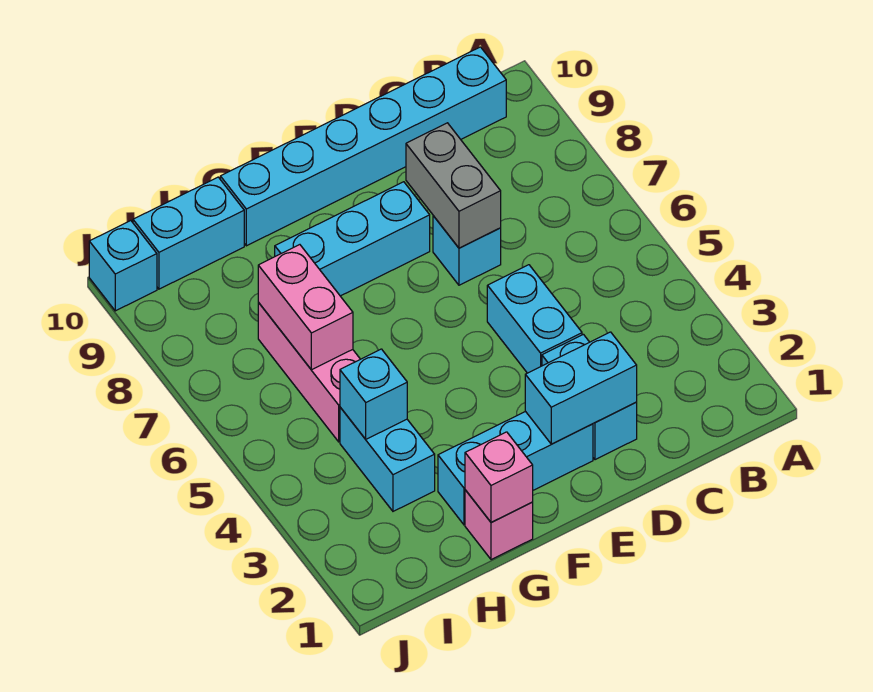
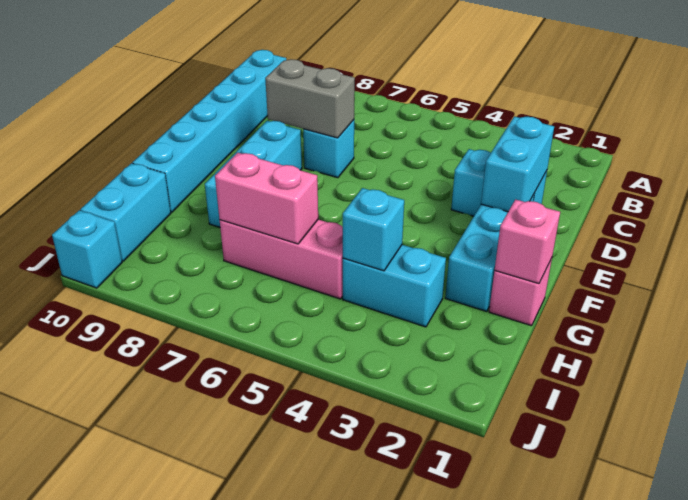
cyan 1x2 brick [487,265,582,373] -> none

